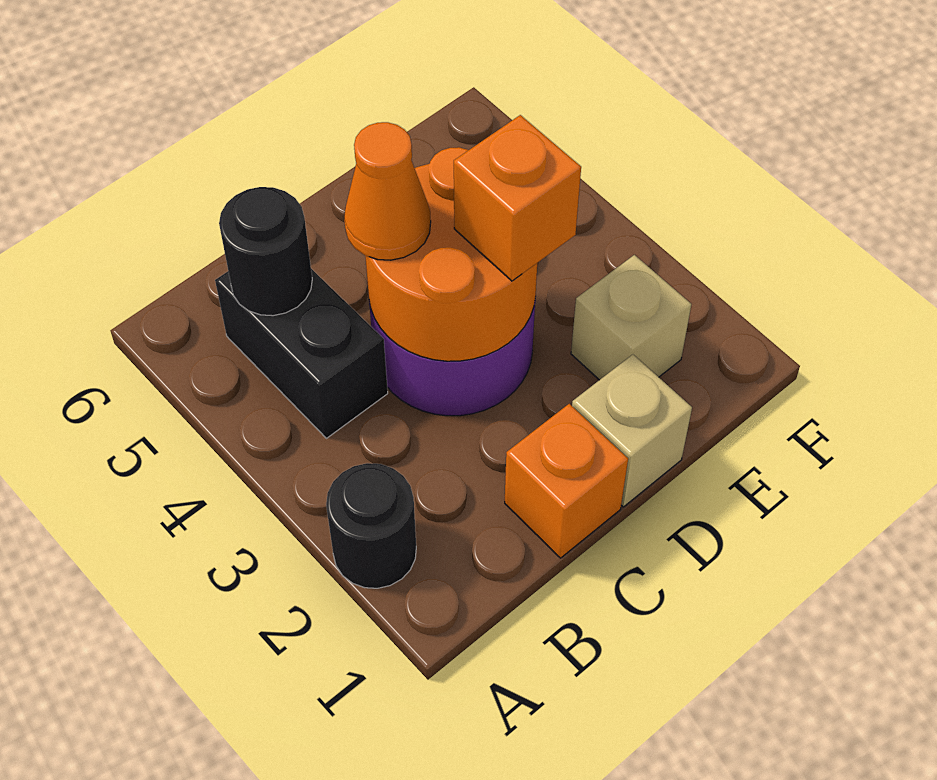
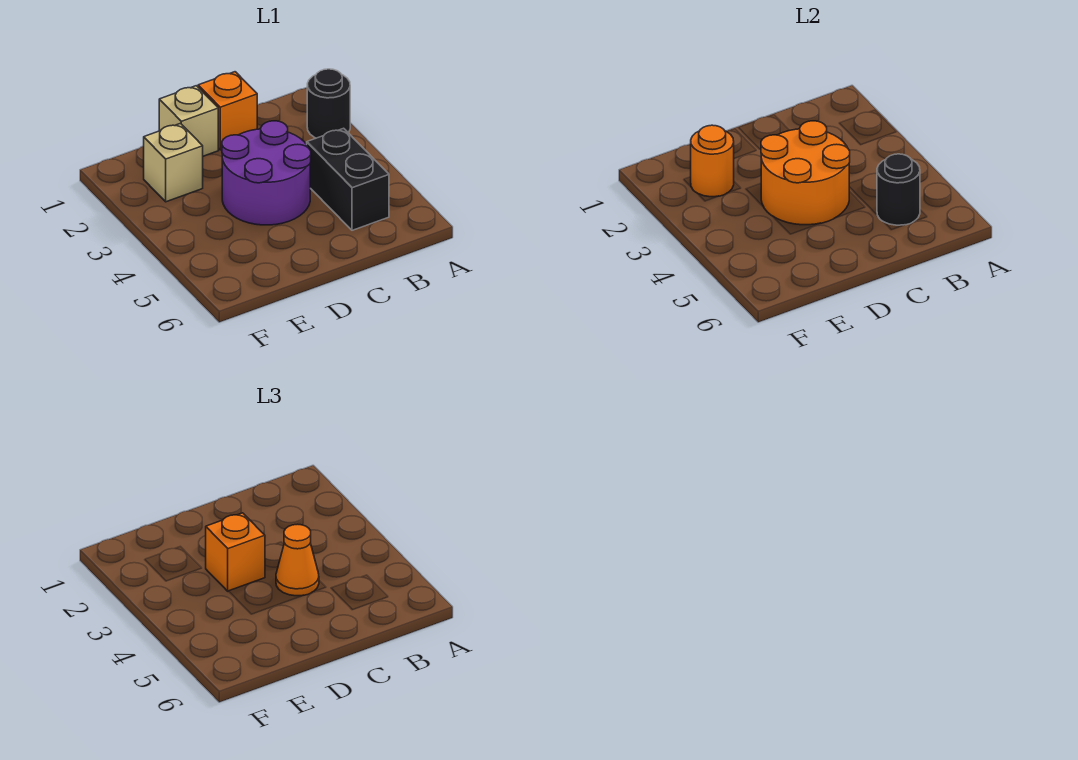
none -> orange 1x1 round brick [691,125,734,197]

